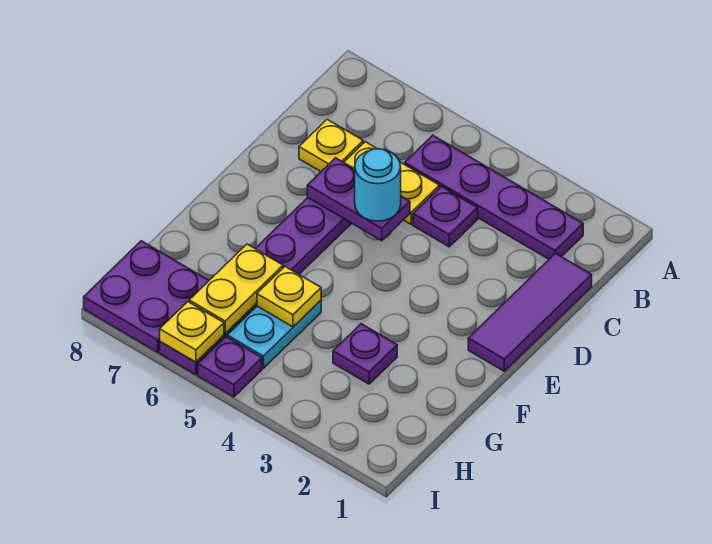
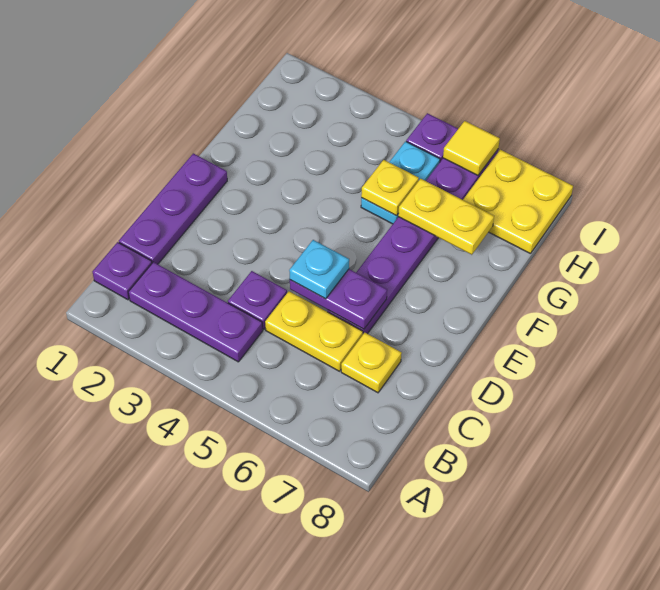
purple 1x4 plate [405,135,583,259] -> purple 1x3 plate [129,262,263,362]
purple 1x3 tile [468,253,592,371] -> purple 1x3 plate [119,153,227,264]
cyan 1x1 round brick [355,149,401,221] -> cyan 1x1 plate [289,240,349,299]
purple 1x1 plate [333,324,397,384] -> purple 1x1 plate moved to [93,242,152,300]
yellow 1x2 plate [189,244,283,333] -> yellow 1x2 plate turned to [398,179,494,255]
purple 2x2 plate [84,241,209,352] -> yellow 2x2 plate [463,150,573,254]
yellow 1x1 plate [160,302,224,362] -> yellow 1x1 tile [443,121,500,175]

